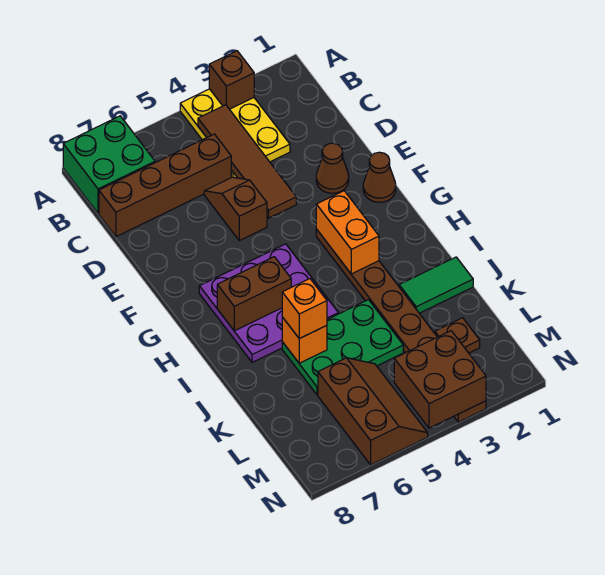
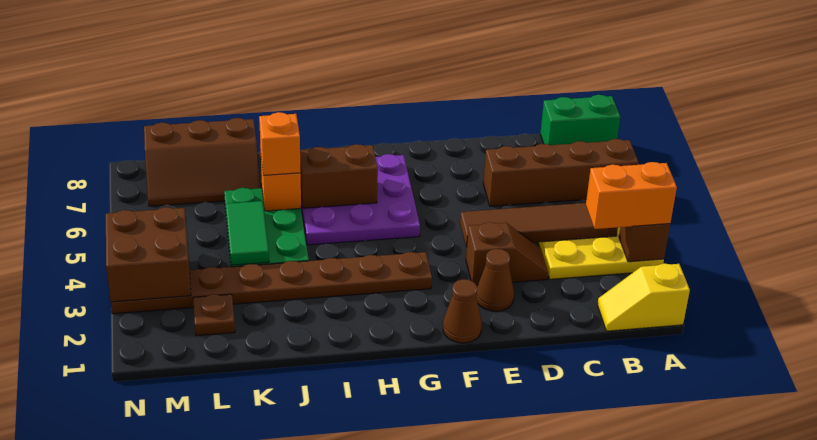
none -> yellow 1x2 slope [597,264,690,331]
green 2x2 brick [63,116,155,213] -> green 1x2 brick [540,95,620,145]
brown 1x4 brick [99,134,231,237] -> brown 1x4 brick turned to [483,139,638,206]
brown 1x2 slope [204,177,267,241] -> brown 1x2 slope moved to [466,222,548,285]
orange 1x2 brick [316,191,379,274] -> orange 1x2 brick moved to [586,162,677,229]
brown 1x2 brick [217,257,291,331] -> brown 1x2 brick turned to [300,144,378,208]
green 1x2 tile [399,257,473,313] -> green 1x2 tile moved to [226,201,269,265]
brown 2x3 slope [318,358,428,465] -> brown 2x3 slope moved to [144,118,260,206]

